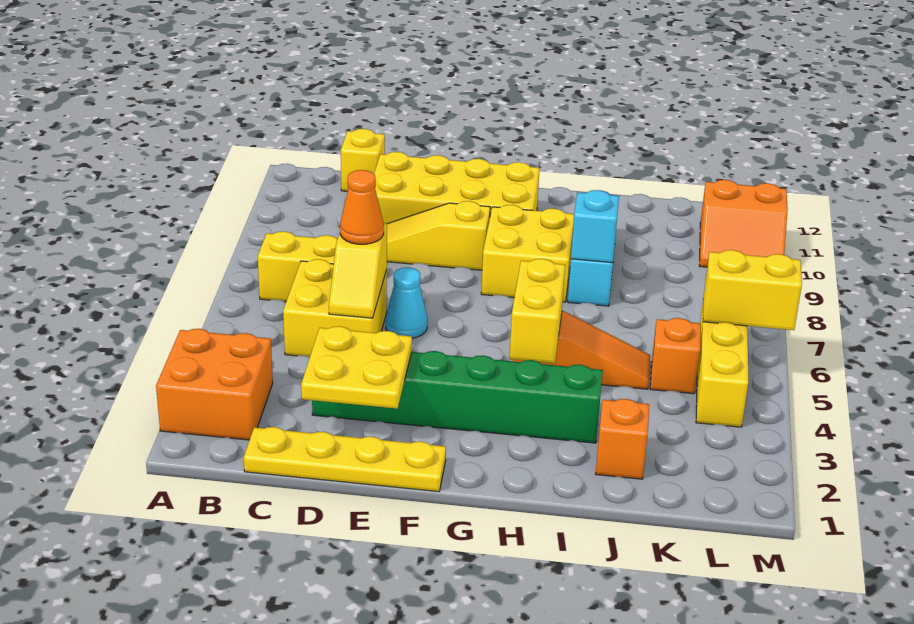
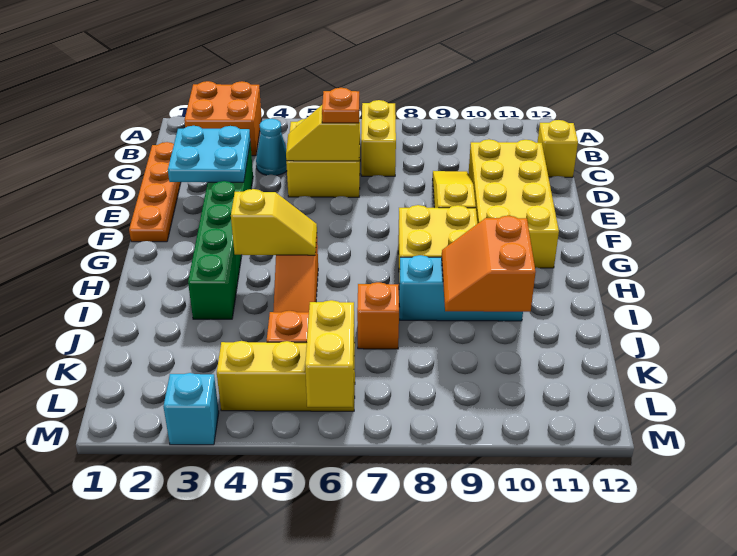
yellow 1x4 plate [244,427,446,492] -> orange 1x4 plate [129,142,181,242]
yellow 2x2 plate [301,326,412,408] -> cyan 2x2 plate [168,126,250,182]
orange 1x1 cone [340,170,384,244] -> orange 1x1 plate [322,88,359,123]
cyan 1x1 cone [386,267,428,338] -> cyan 1x1 cone moved to [256,119,287,175]
yellow 1x2 brick [509,259,565,363] -> yellow 1x2 slope [231,189,317,255]
cyan 1x1 brick [571,190,619,263] -> cyan 1x1 brick moved to [163,373,219,445]
orange 1x1 brick [596,399,649,479] -> orange 1x1 brick moved to [357,282,399,349]
orange 2x2 slope [699,180,788,267] -> orange 2x2 slope moved to [442,216,536,312]

